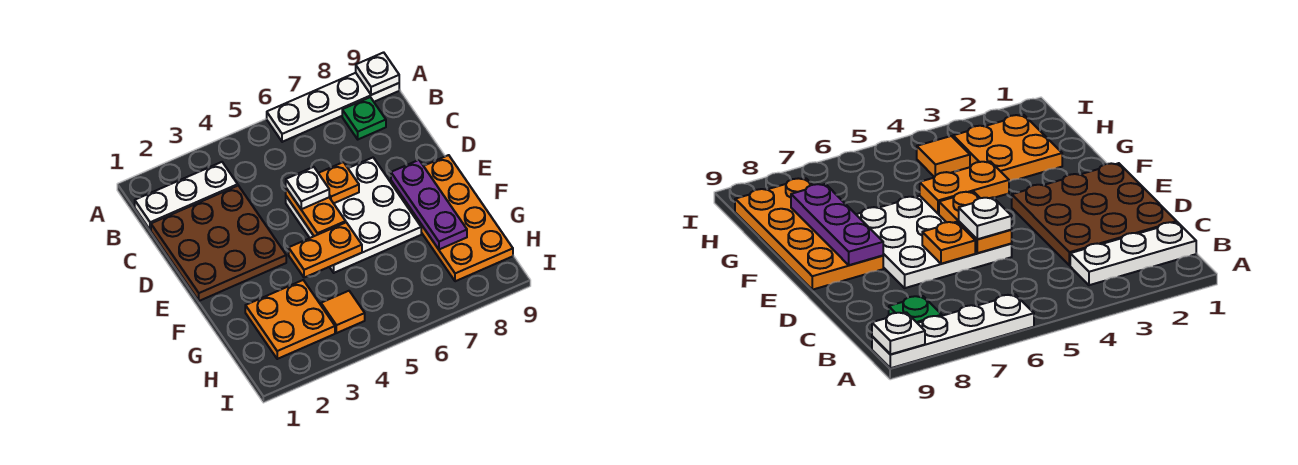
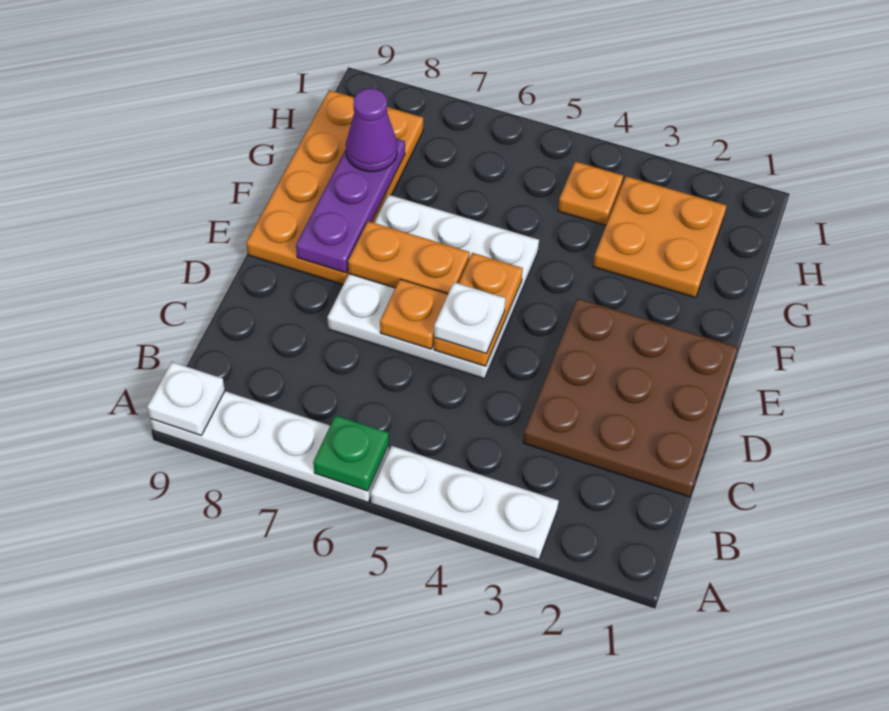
white 1x3 plate [135,162,238,230] -> white 1x3 plate moved to [371,446,559,560]
green 1x1 plate [342,97,386,139] -> green 1x1 plate moved to [313,415,389,491]
orange 1x2 plate [289,222,362,278] -> orange 1x2 plate moved to [348,221,470,294]
none -> purple 1x1 cone [346,88,397,172]
orange 1x1 tile [321,291,365,333] -> orange 1x1 plate [558,161,623,225]

